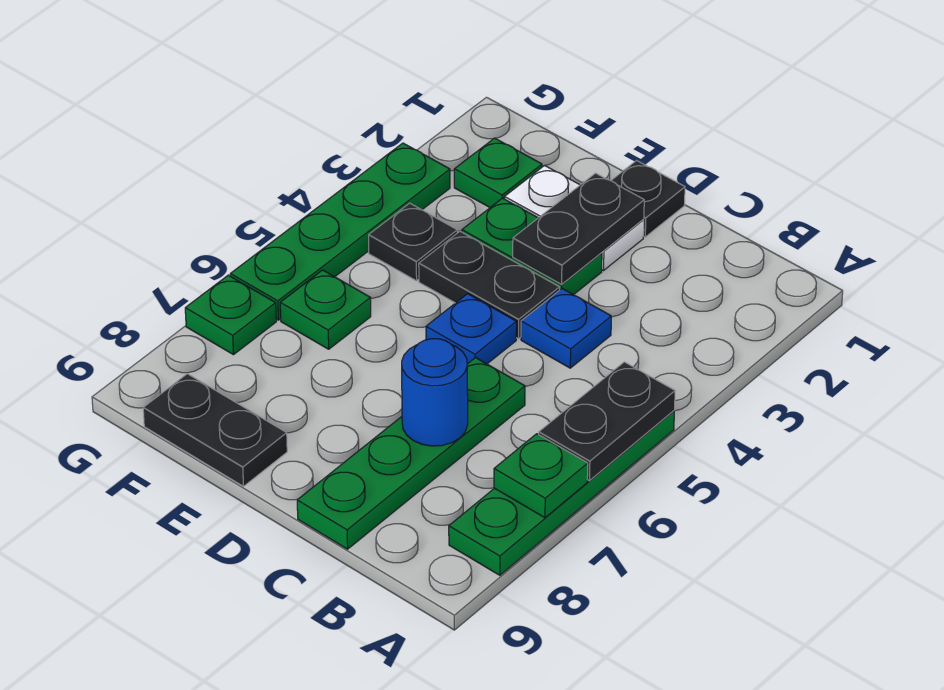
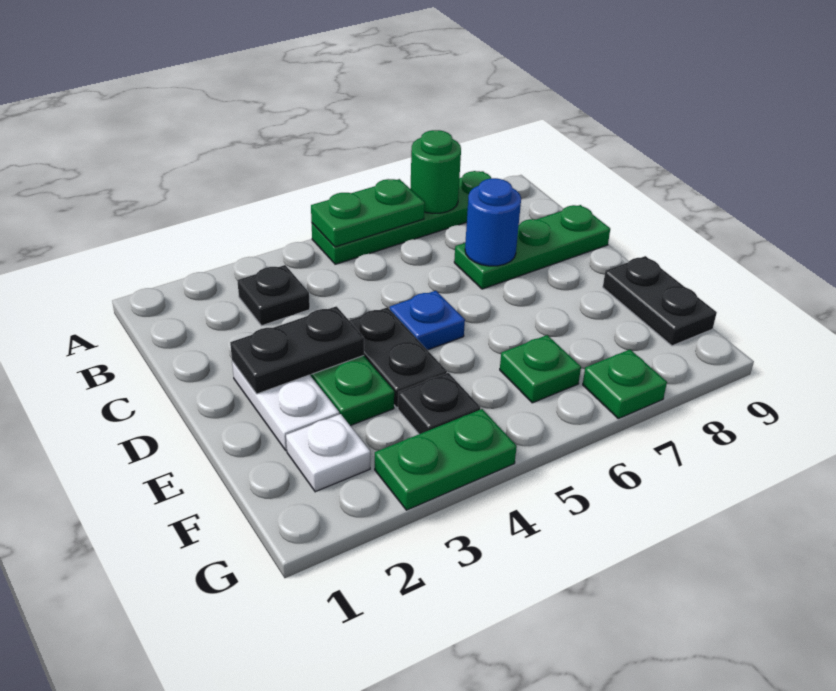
black 1x2 plate [539,362,675,481] -> green 1x2 plate [311,179,425,247]
green 1x1 plate [494,434,588,518] -> green 1x1 round brick [410,130,461,213]
blue 1x1 plate [521,289,611,368] -> none
green 1x4 plate [297,358,525,549] -> green 1x3 plate [454,205,610,289]
black 1x1 plate [611,161,685,237] -> black 1x1 plate moved to [237,265,310,326]
green 1x1 plate [454,138,542,207] -> white 1x1 plate [286,414,370,492]
green 1x4 plate [230,143,450,320] -> green 1x2 plate [375,409,517,510]

